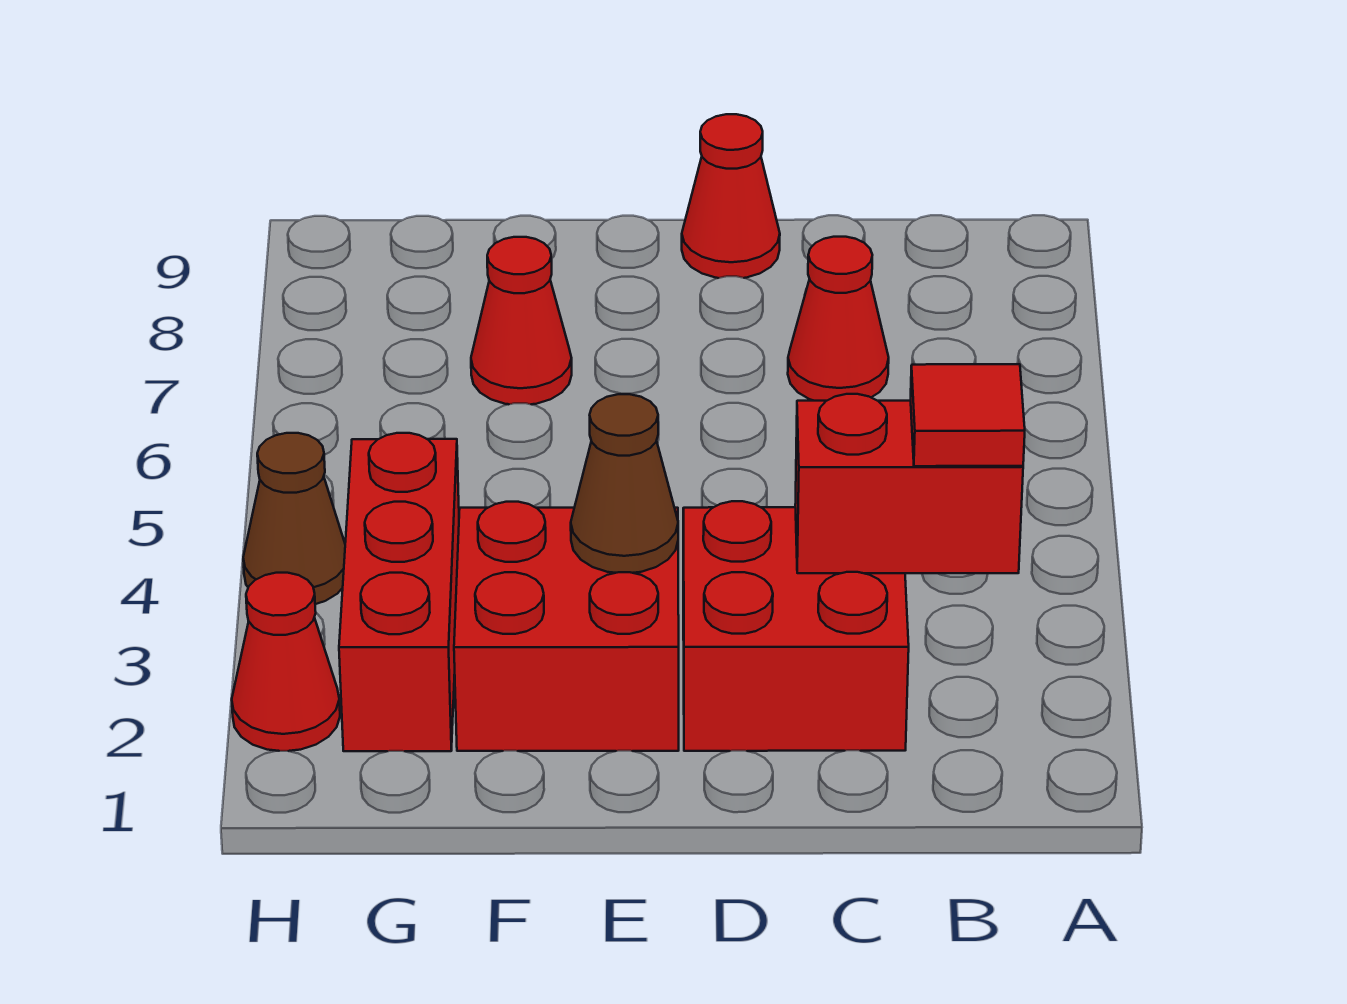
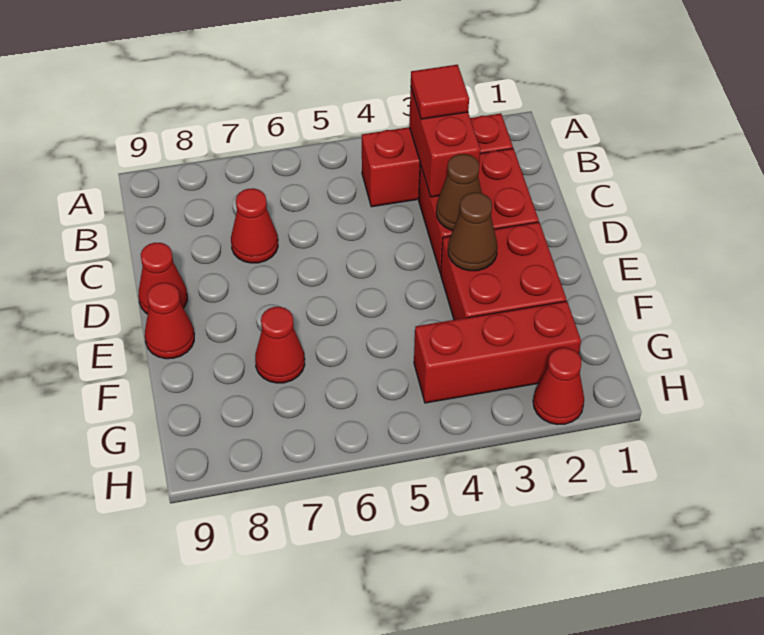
none -> red 1x3 brick [362,114,513,207]
none -> red 1x1 cone [145,283,194,359]
brown 1x1 cone [243,433,345,604] -> brown 1x1 cone moved to [436,154,482,230]

